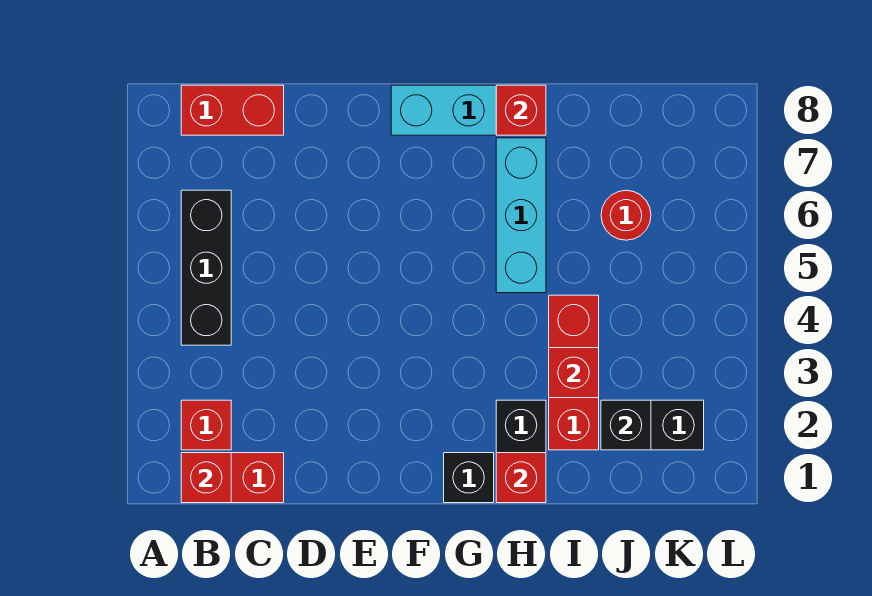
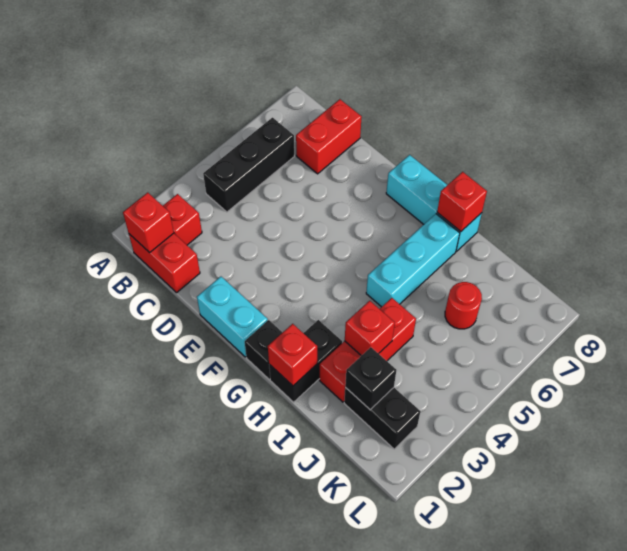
red 1x2 brick [181,85,284,135] -> red 1x2 brick turned to [296,99,362,174]
none -> cyan 1x2 brick [197,277,268,357]

